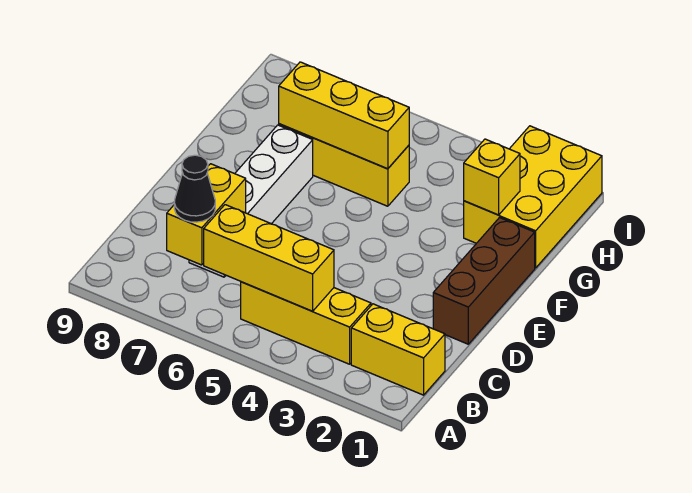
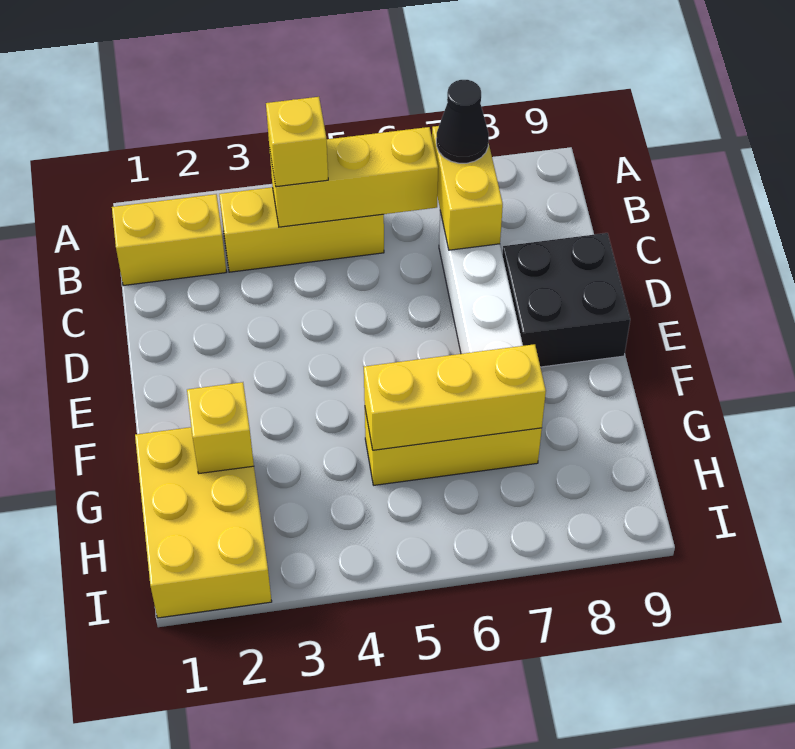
none -> yellow 1x1 brick [266,97,328,187]
brown 1x3 brick [433,218,535,344] -> none
none -> black 2x2 brick [502,233,630,367]

